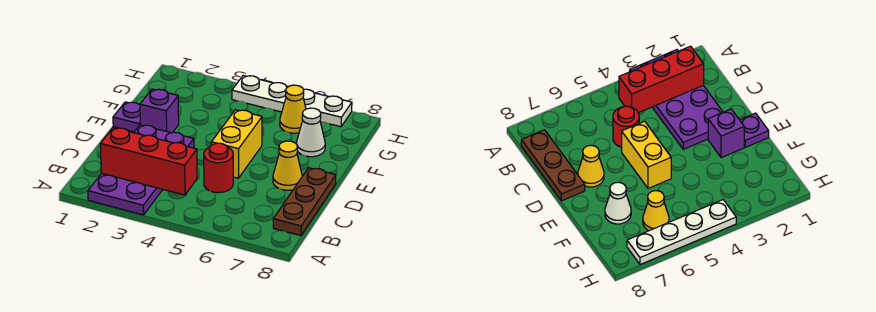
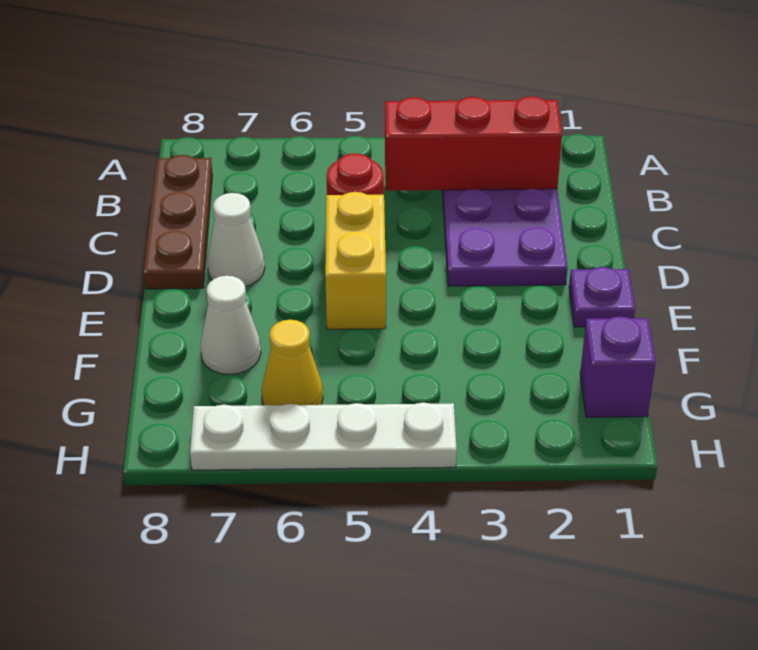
yellow 1x1 cone [273,141,302,190] -> white 1x1 cone [207,193,265,287]
purple 1x1 brick [140,89,179,133] -> purple 1x1 brick moved to [580,316,656,417]

